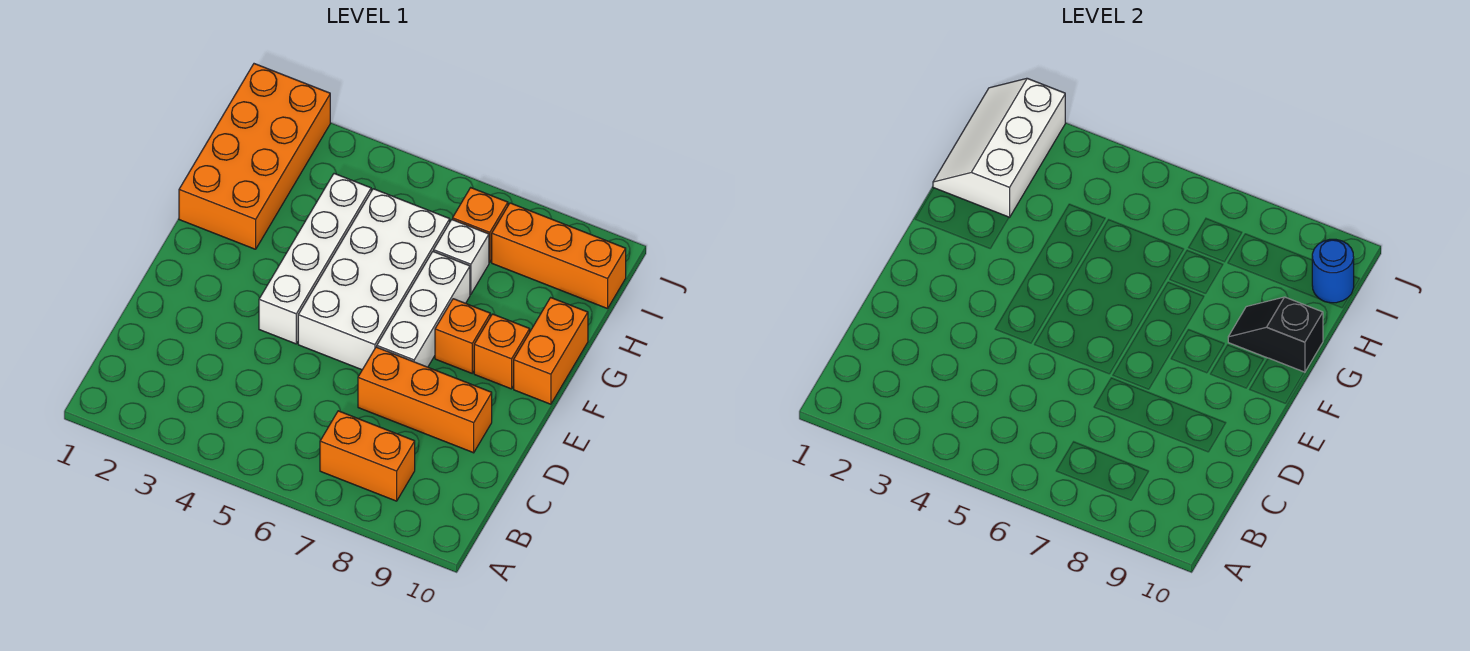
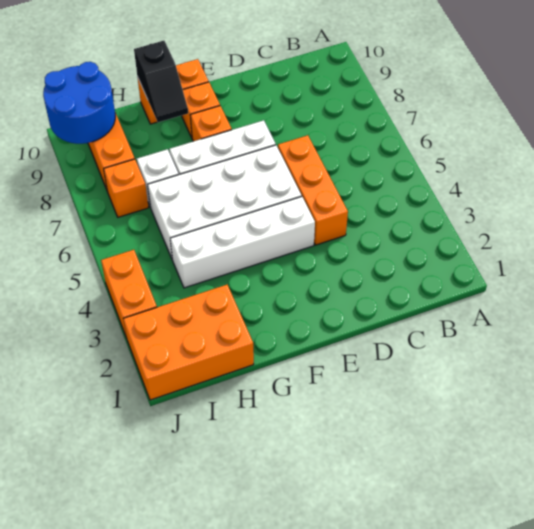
orange 1x2 brick [320,411,415,501] -> orange 1x2 brick moved to [101,250,157,338]
orange 1x3 brick [358,347,492,453] -> orange 1x3 brick moved to [278,135,348,245]
orange 2x4 brick [179,64,330,249] -> orange 2x3 brick [123,285,254,400]
white 2x3 slope [933,78,1065,217] -> none
blue 1x1 round brick [1312,239,1354,303] -> blue 2x2 round brick [43,62,115,144]

